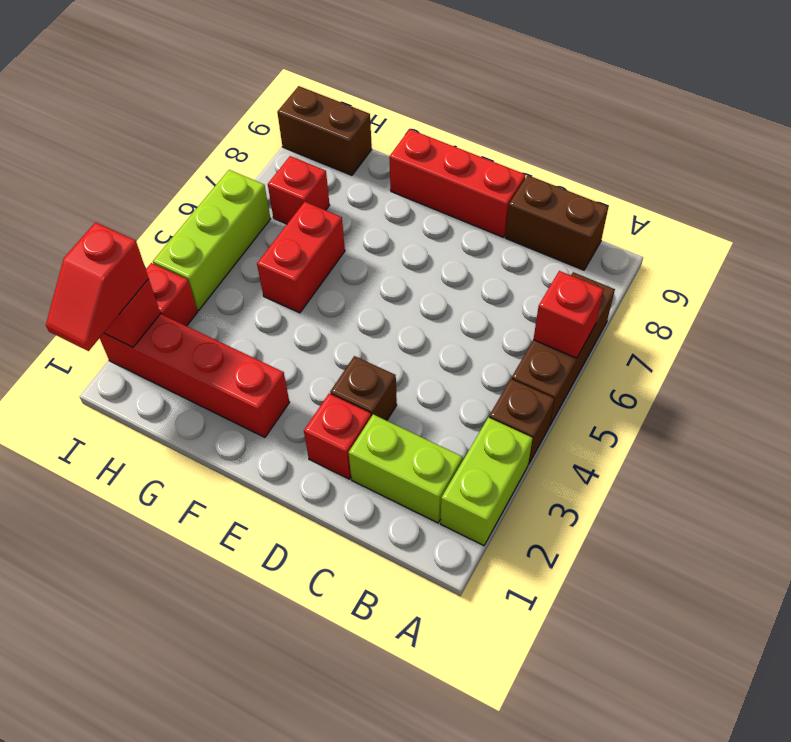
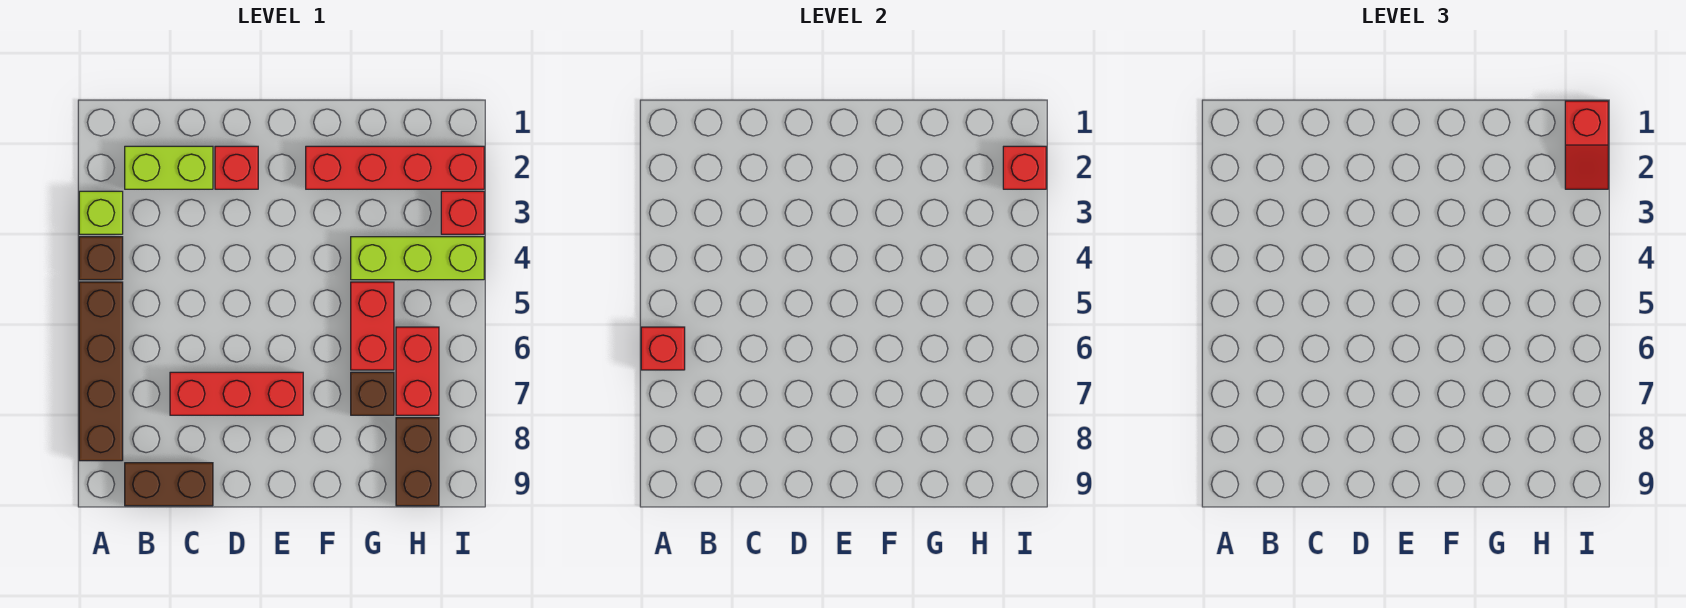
lime 1x2 brick [440,417,533,546] -> lime 1x1 brick [79,191,123,234]
brown 1x3 brick [512,272,615,426] -> brown 1x4 brick [79,282,123,461]
brown 1x1 brick [330,356,397,421] -> brown 1x1 brick moved to [351,372,394,415]
red 1x3 brick [389,129,525,237] -> red 1x3 brick moved to [170,372,303,415]
red 1x1 brick [268,156,330,224] -> red 1x2 brick [396,327,439,415]
brown 1x2 brick [277,86,372,175] -> brown 1x2 brick turned to [396,418,439,506]
red 1x2 slope [46,222,149,351] -> red 1x2 slope turned to [1565,101,1608,189]
lime 1x3 brick [153,170,270,310] -> lime 1x3 brick turned to [351,237,484,280]

